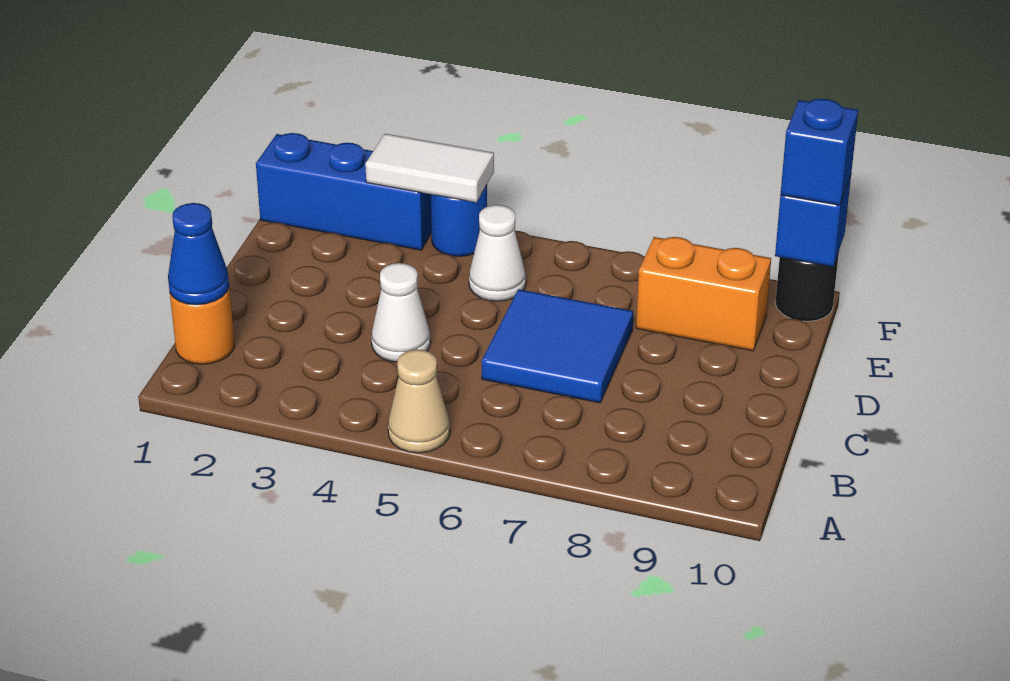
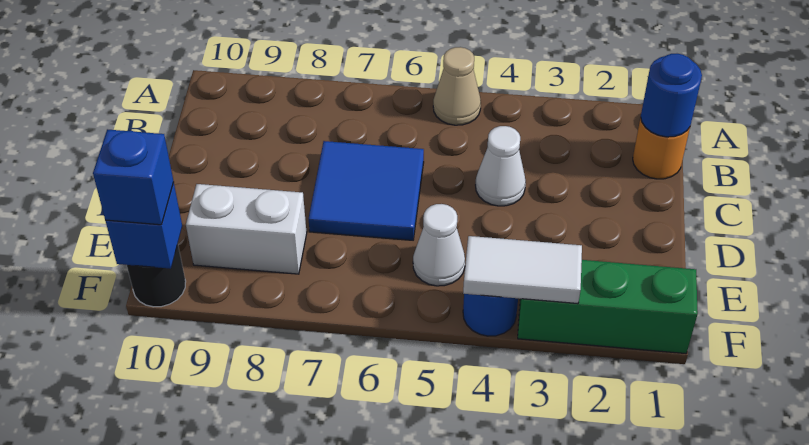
blue 1x1 cone [168,203,229,305] -> blue 1x1 round brick [641,54,702,137]
orange 1x2 brick [636,237,771,351] -> white 1x2 brick [186,184,307,274]
blue 1x3 brick [256,133,431,250] -> green 1x3 brick [518,260,698,354]

